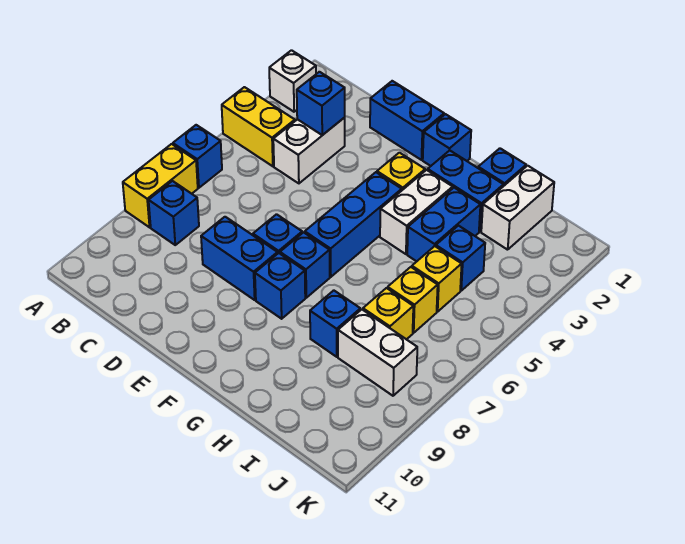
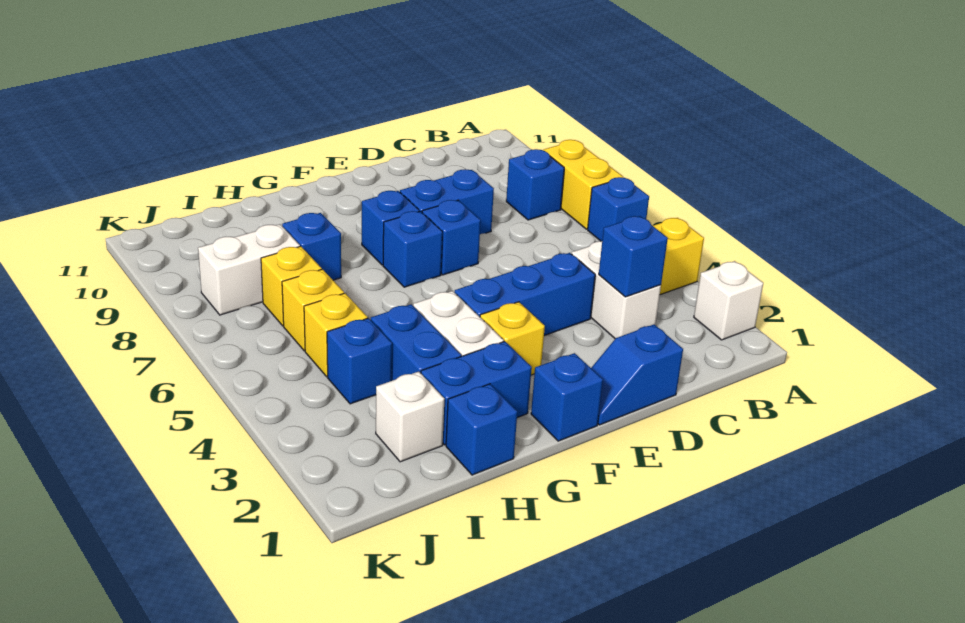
blue 1x2 brick [370,81,444,160] -> blue 1x2 slope [591,324,683,425]
blue 1x3 brick [305,172,402,277] -> blue 1x3 brick turned to [454,253,595,335]
white 1x2 brick [481,166,554,250] -> white 1x1 brick [376,372,444,462]

